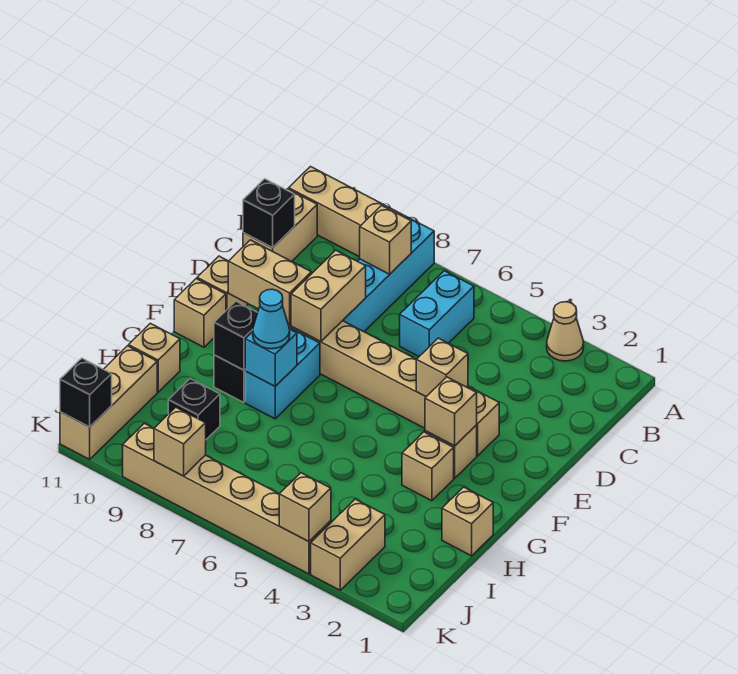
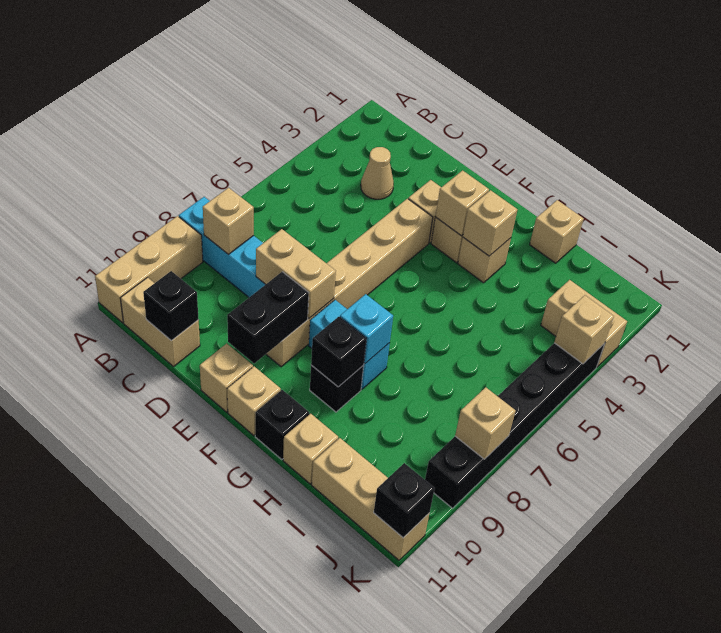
tan 1x1 cone [547,302,584,361] -> tan 1x1 cone moved to [361,147,394,199]
cyan 1x2 brick [400,271,474,356] -> none
tan 1x1 brick [416,338,468,397] -> tan 1x1 brick moved to [463,190,517,256]
tan 1x2 brick [228,240,311,325] -> black 1x2 brick [227,272,309,363]
cyan 1x1 cone [253,289,290,349] -> none
black 1x1 brick [168,379,220,439] -> black 1x1 brick moved to [255,390,309,459]
tan 1x6 brick [123,423,331,574] -> black 1x6 brick [425,343,605,508]

